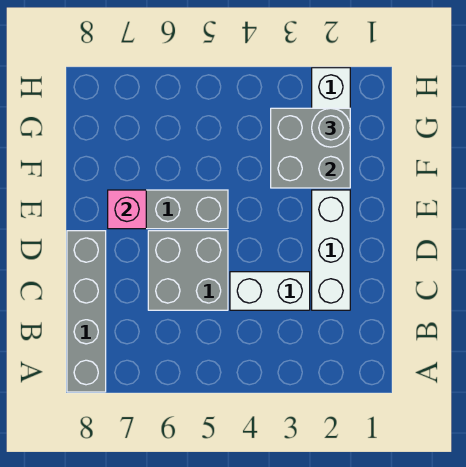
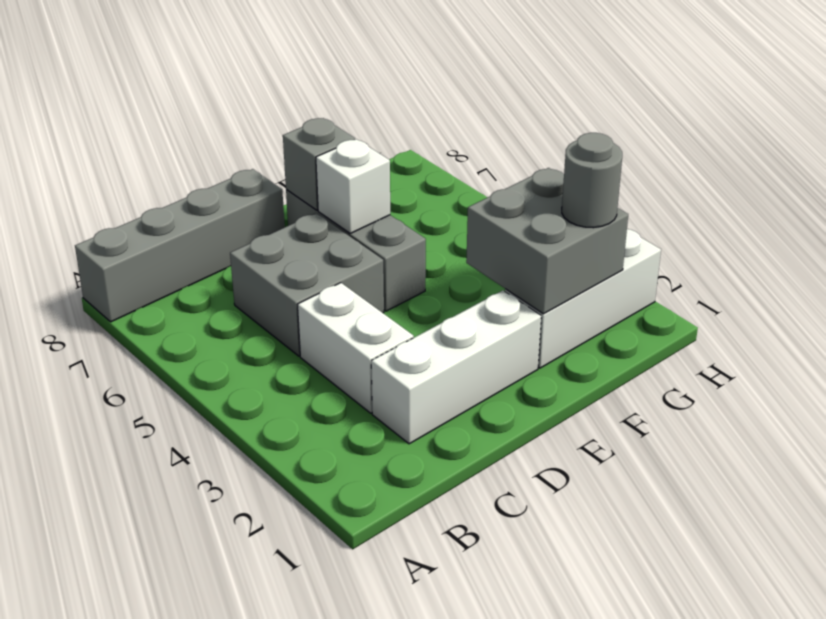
none -> white 1x1 brick [316,139,390,233]
pink 1x1 brick [108,190,146,229] -> grey 1x1 brick [283,118,355,210]

